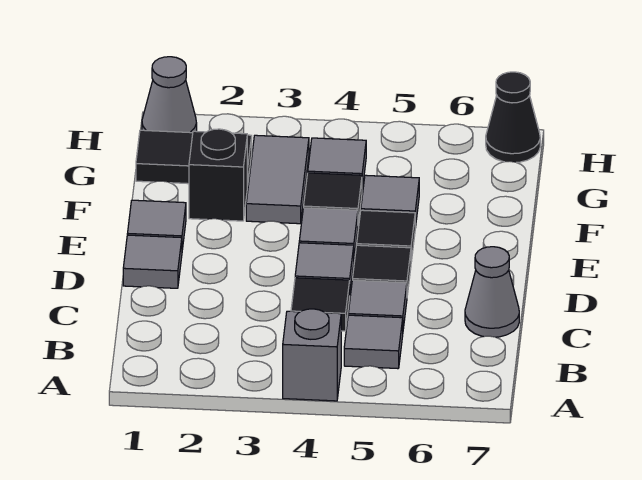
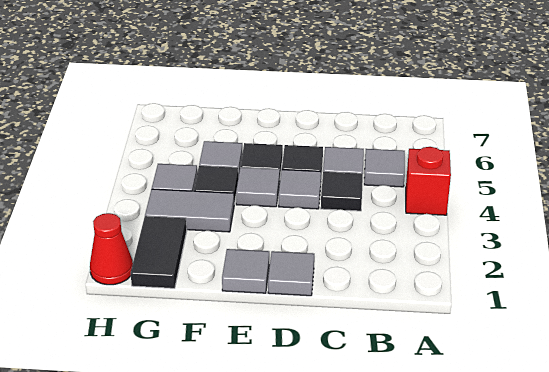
grey 1x1 brick [283,309,341,401] -> red 1x1 brick [406,147,451,215]
grey 1x1 cone [465,247,519,337] -> none
black 1x1 brick [189,129,247,221] -> none
grey 1x1 cone [142,57,197,133] -> red 1x1 cone [90,213,133,285]
black 1x1 cone [486,72,540,162] -> none

